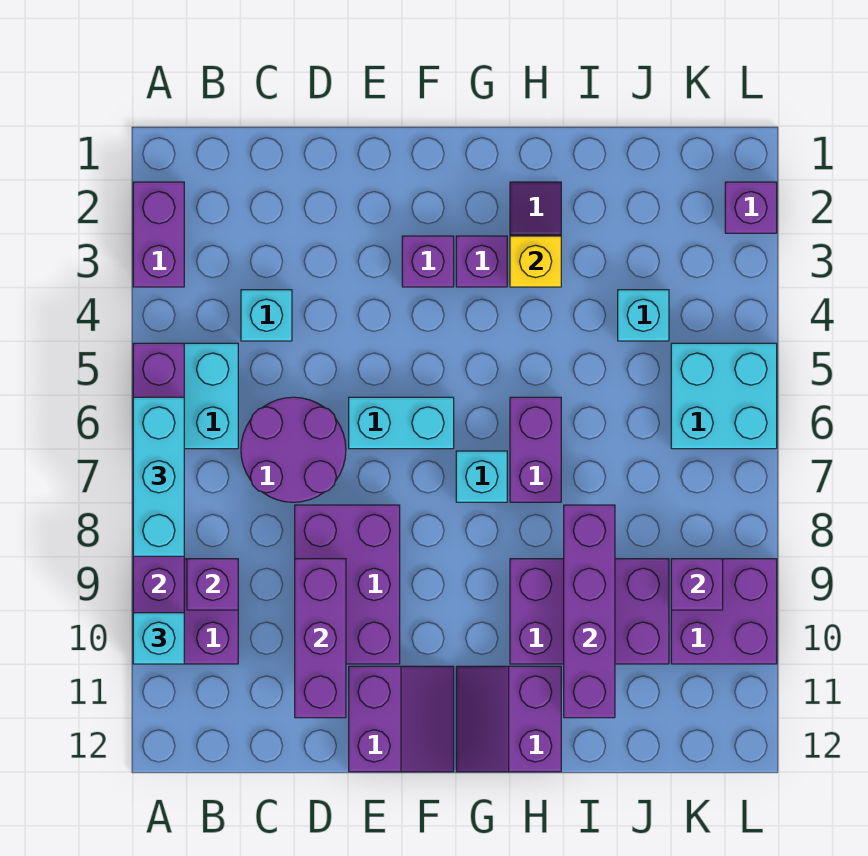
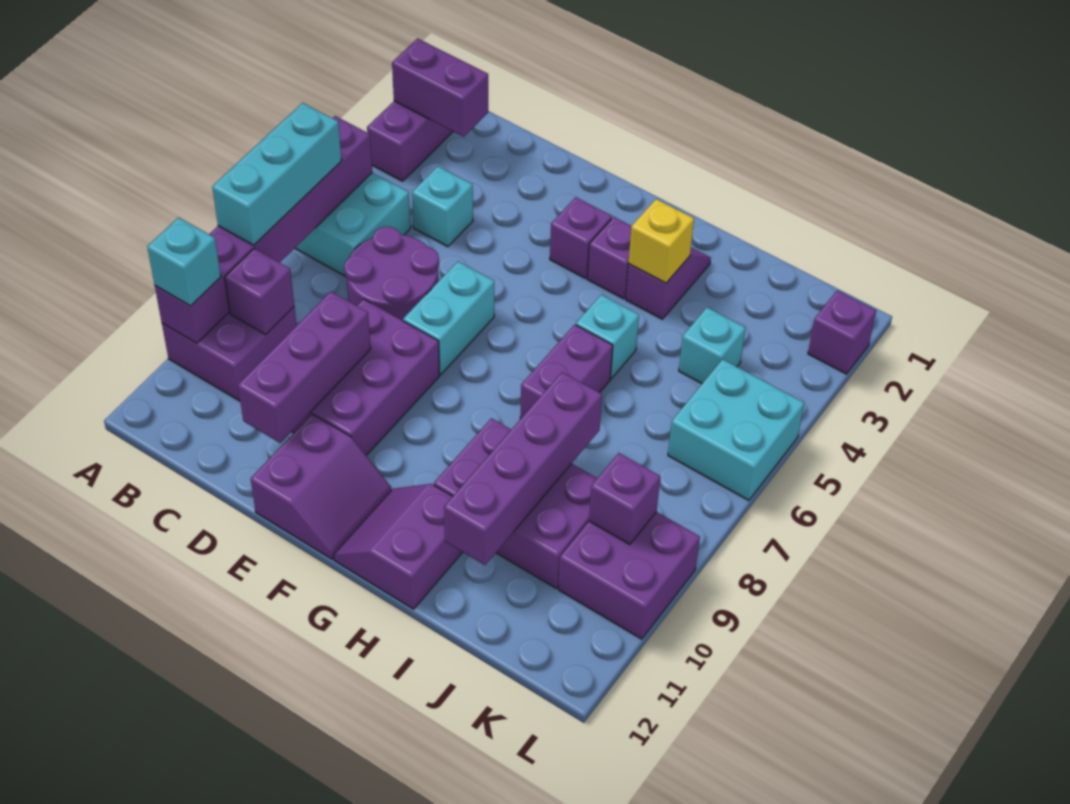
none -> purple 1x2 brick [392,38,488,137]
cyan 1x2 brick [349,397,454,449] -> cyan 1x2 brick turned to [403,262,494,375]
cyan 1x1 brick [456,451,507,502] -> cyan 1x1 brick moved to [576,295,639,379]

